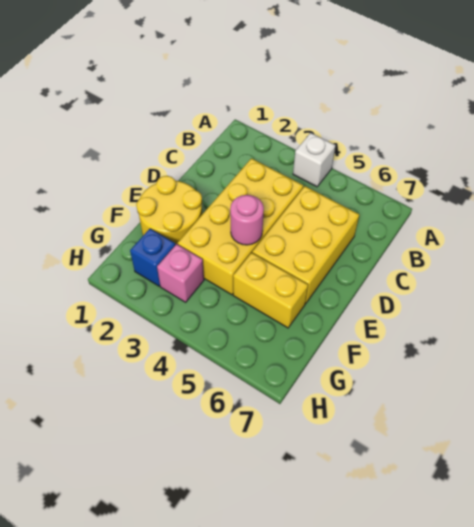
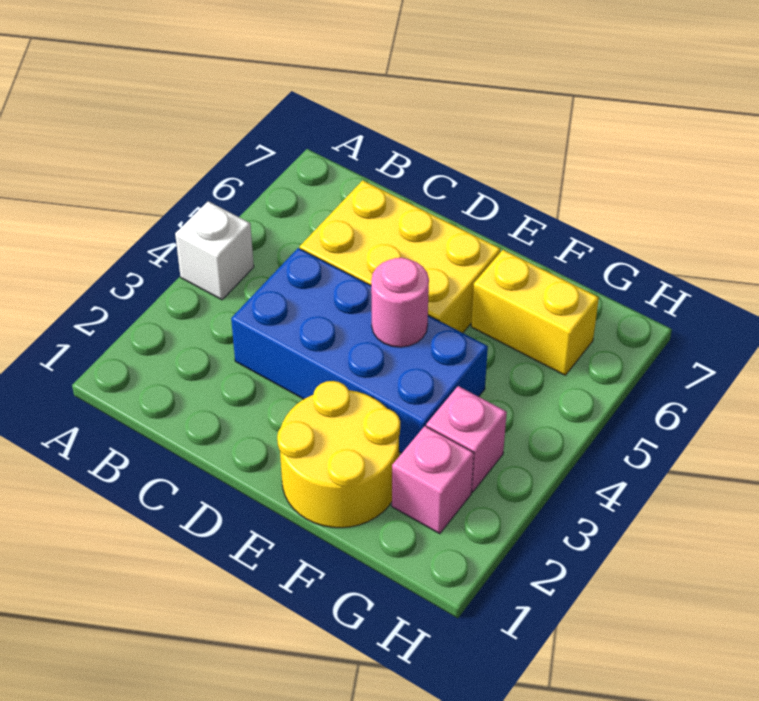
yellow 2x4 brick [178,158,303,295] -> blue 2x4 brick [231,248,488,453]
yellow 1x2 brick [233,253,308,328] -> yellow 1x2 brick turned to [471,250,599,375]
blue 1x1 brick [130,229,175,286] -> pink 1x1 brick [392,426,474,534]

